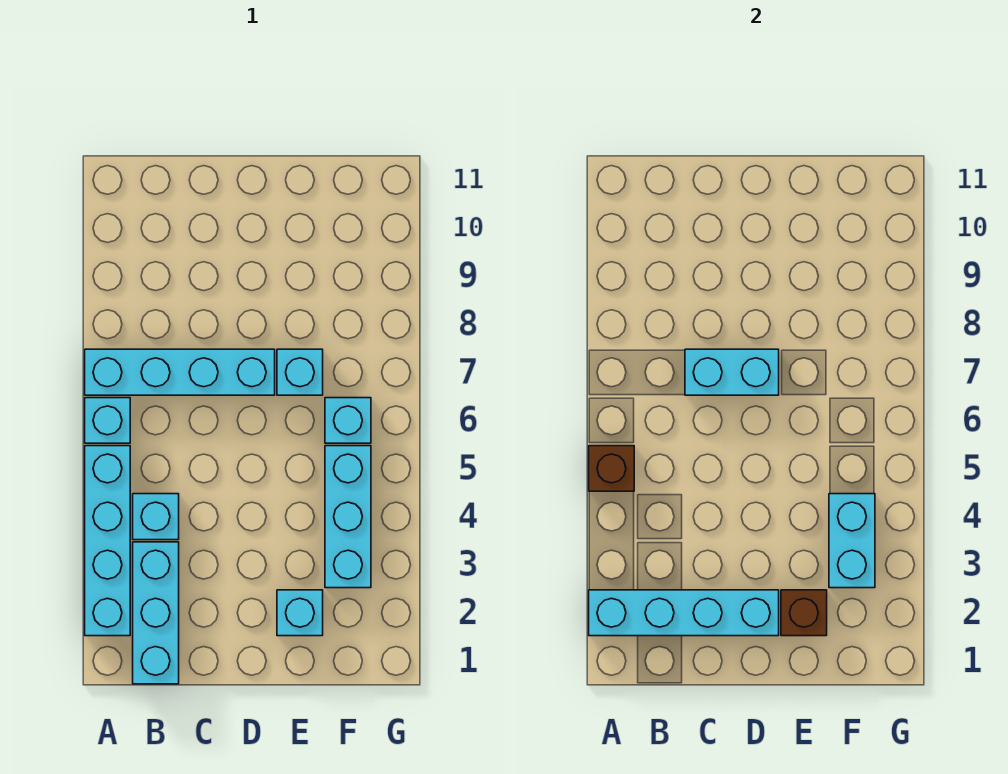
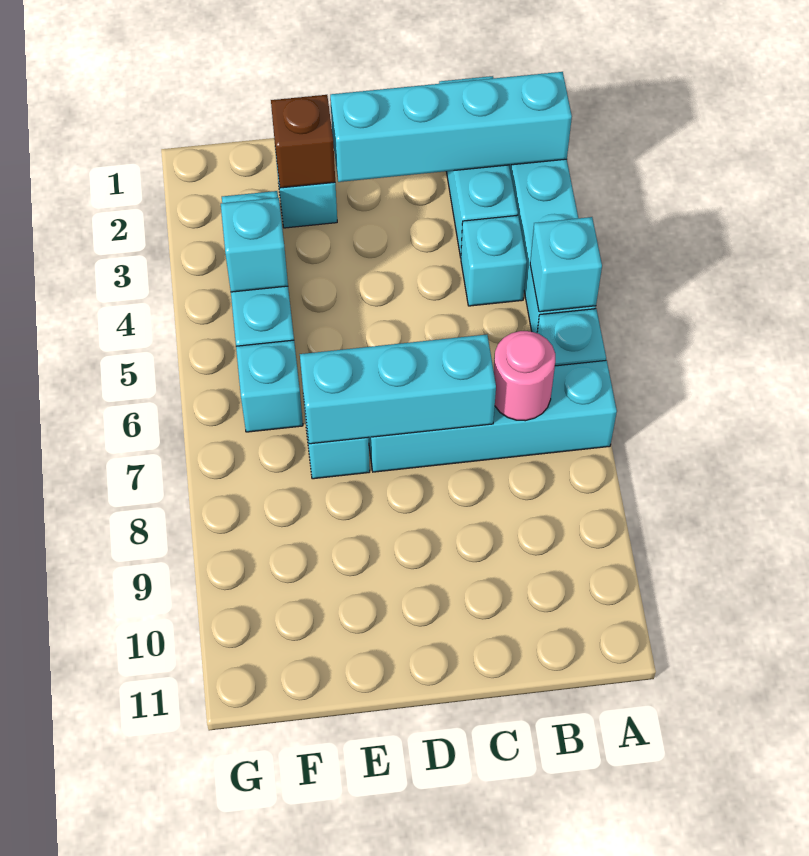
brown 1x1 brick [589,446,634,491] -> cyan 1x1 brick [530,217,602,312]
none -> pink 1x1 round brick [494,331,555,421]
cyan 1x2 brick [685,349,779,395] -> cyan 1x3 brick [300,335,496,444]
cyan 1x2 brick [829,494,875,588] -> cyan 1x1 brick [221,198,288,292]

